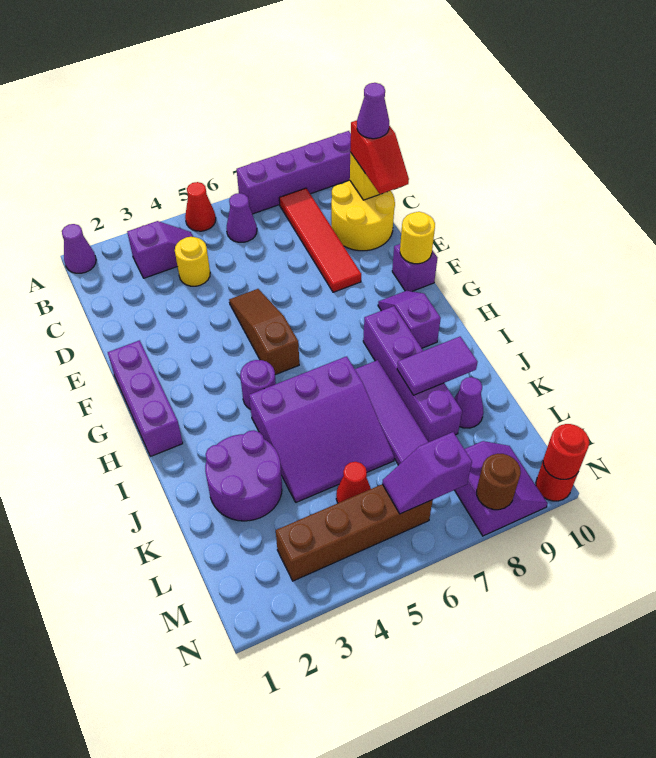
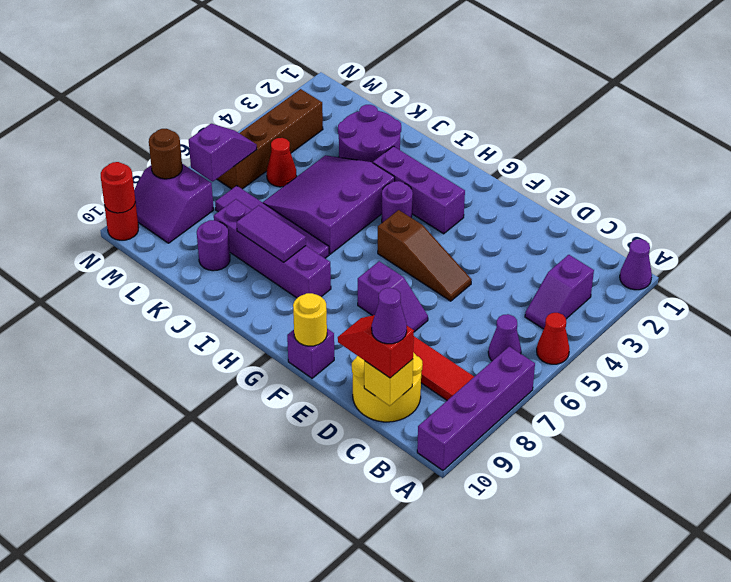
yellow 1x1 round brick [175,237,210,286] -> none
purple 1x3 brick [108,340,183,457] -> purple 1x3 brick moved to [373,146,465,234]
purple 1x2 slope [378,291,441,348] -> purple 1x2 slope moved to [358,261,428,332]
purple 1x2 tile [397,337,478,395] -> purple 1x2 tile turned to [237,205,306,262]
purple 1x1 cone [454,377,484,428] -> purple 1x1 round brick [197,220,230,271]

